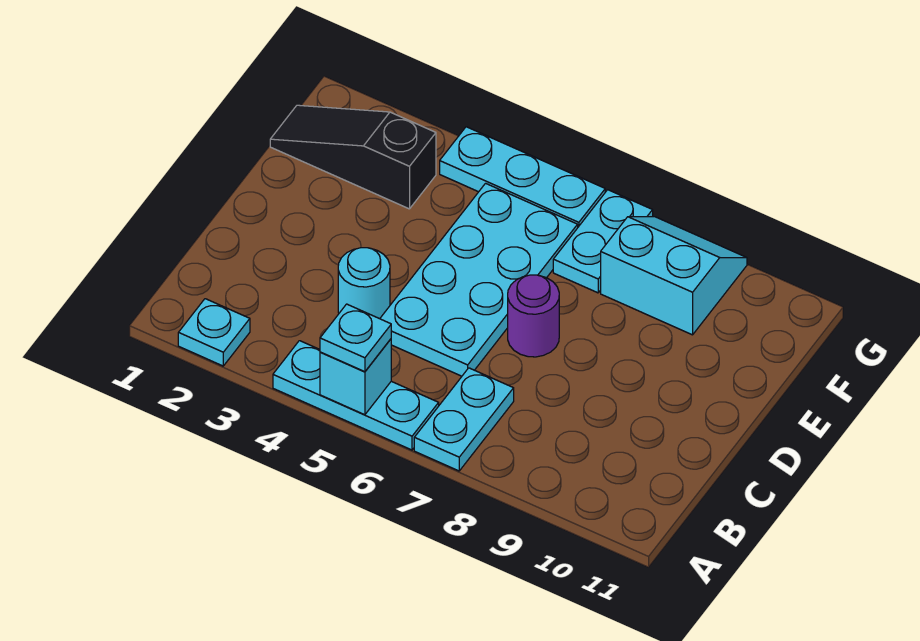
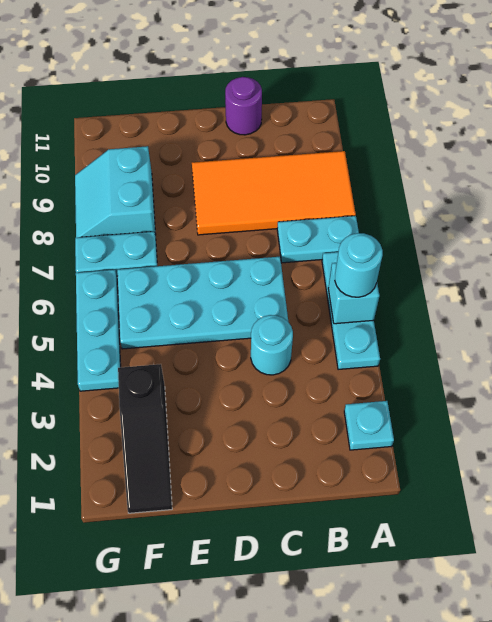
cyan 1x1 plate [320,304,391,372] -> cyan 1x1 round brick [335,233,383,297]
none -> orange 2x4 tile [192,151,356,235]
purple 1x1 round brick [508,275,559,357] -> purple 1x1 round brick moved to [225,77,262,135]

